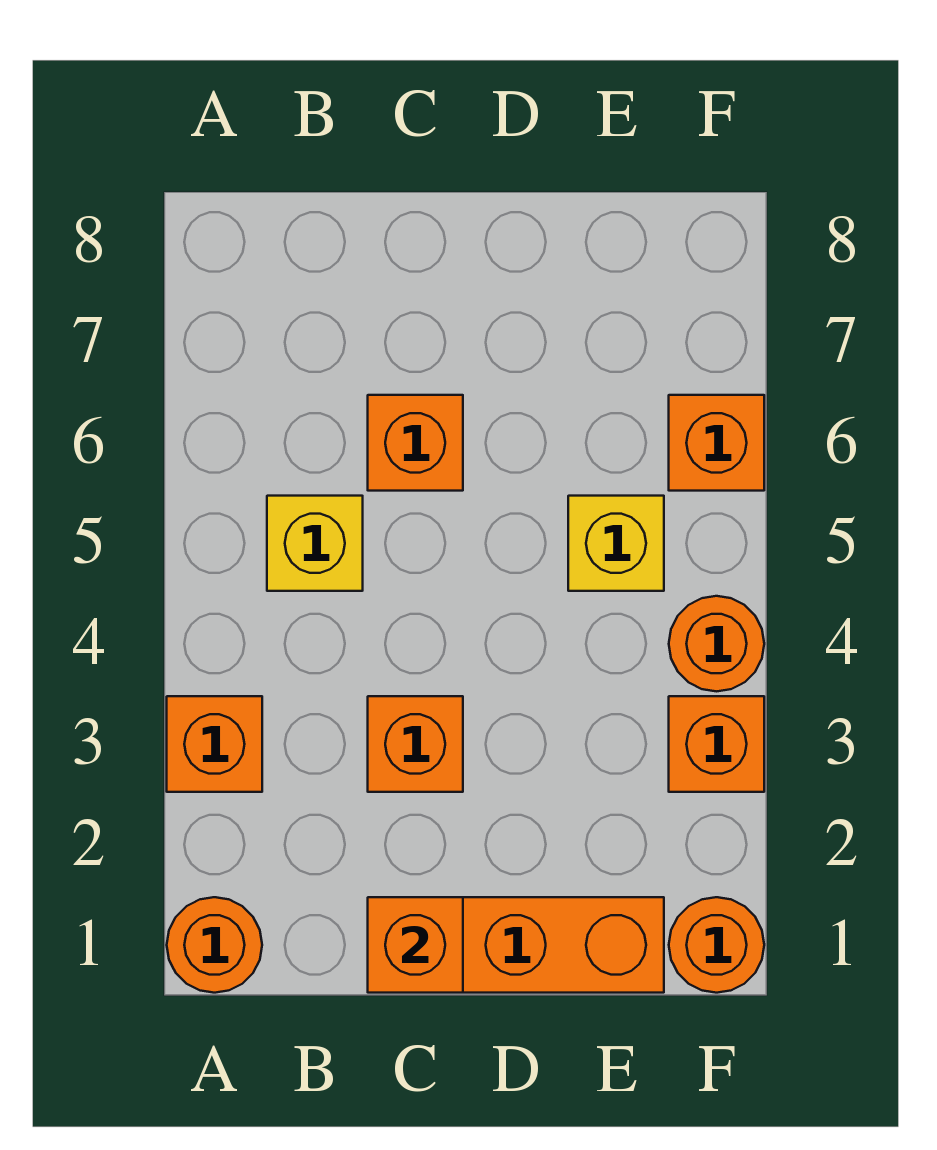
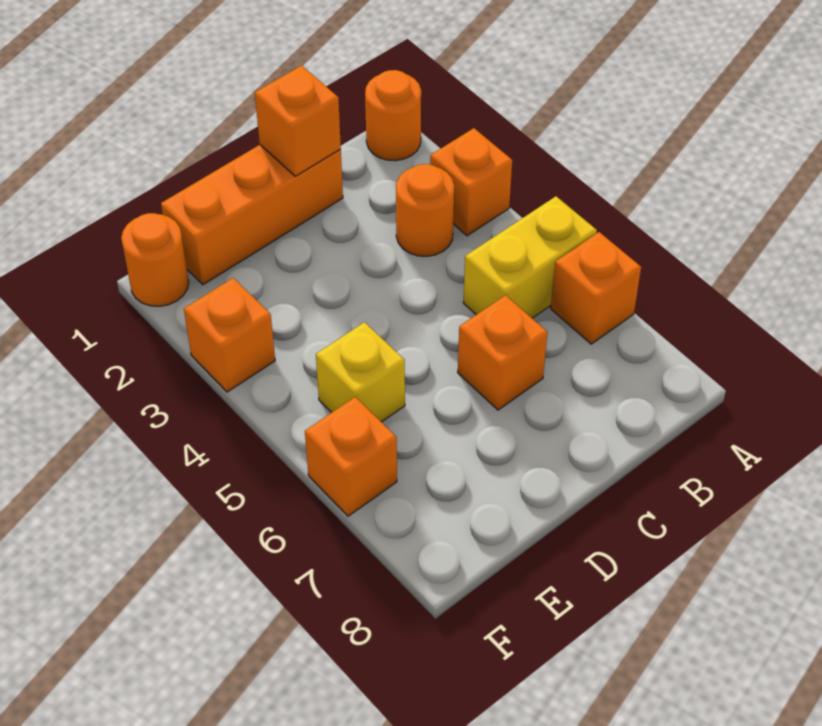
yellow 1x1 brick [267,496,363,591] -> yellow 1x2 brick [463,196,597,318]
orange 1x1 brick [368,696,463,792] -> orange 1x1 brick moved to [551,232,641,344]
orange 1x1 round brick [669,596,764,691] -> orange 1x1 round brick moved to [396,164,454,256]

